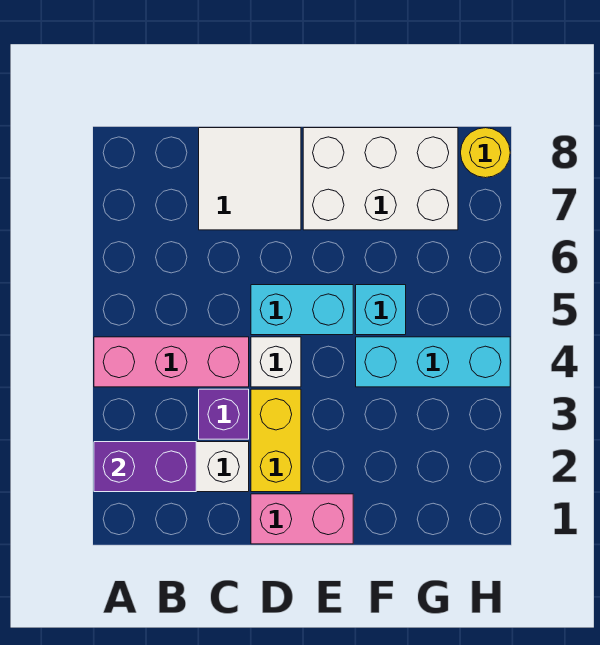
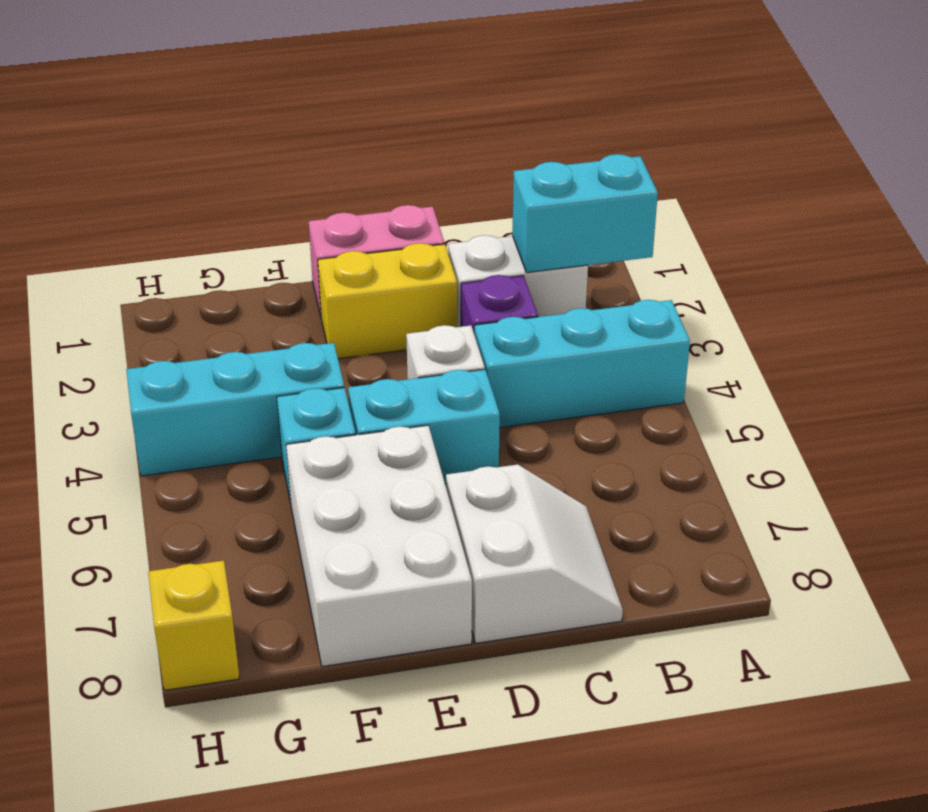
purple 1x2 brick [94,442,196,492] -> cyan 1x2 brick [512,154,658,273]
pink 1x3 brick [94,337,249,387] -> cyan 1x3 brick [475,300,690,428]
white 2x2 tile [199,128,301,230] -> white 2x2 slope [446,465,623,643]
yellow 1x2 brick [251,389,301,492] -> yellow 1x2 brick turned to [318,243,457,359]
white 2x3 brick [303,128,458,230] -> white 2x3 brick turned to [286,425,472,667]
yellow 1x1 round brick [461,128,510,178] -> yellow 1x1 brick [148,561,240,690]

